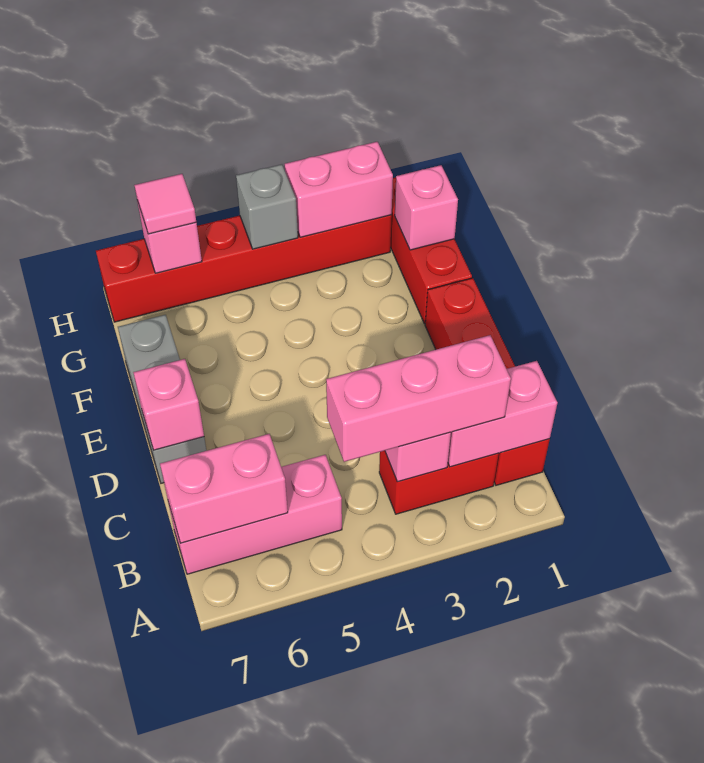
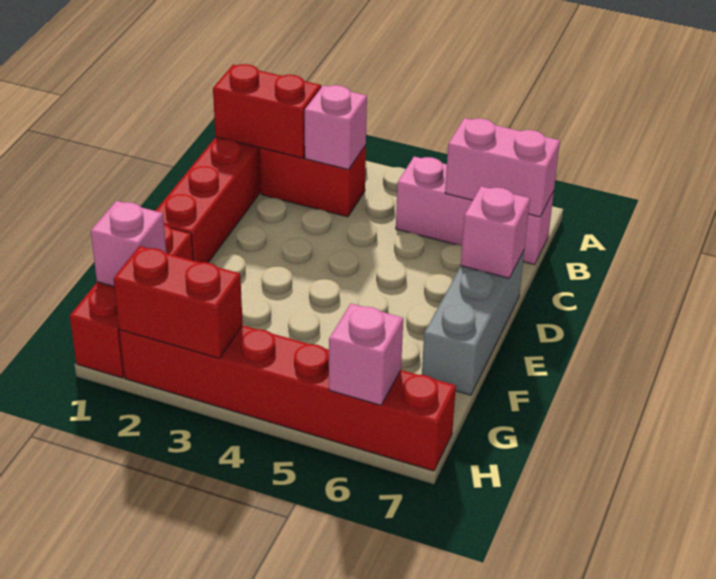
pink 1x2 brick [448,361,557,467] -> red 1x2 brick [213,64,321,158]
pink 1x3 brick [326,335,511,462] -> none
pink 1x2 brick [285,142,393,237] -> red 1x2 brick [113,246,243,358]
grey 1x1 brick [236,164,298,249] -> none
pink 1x1 tile [134,174,196,234] -> none

